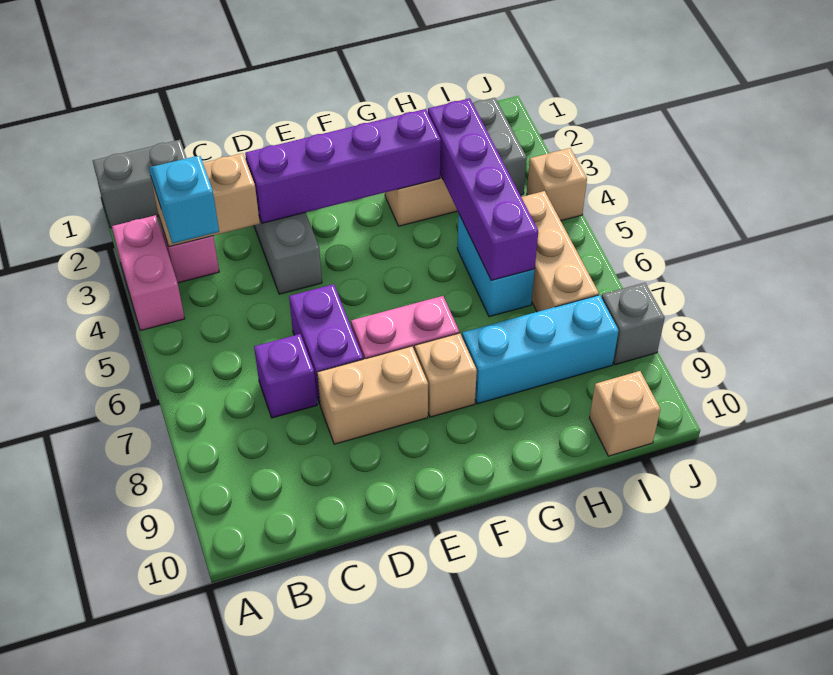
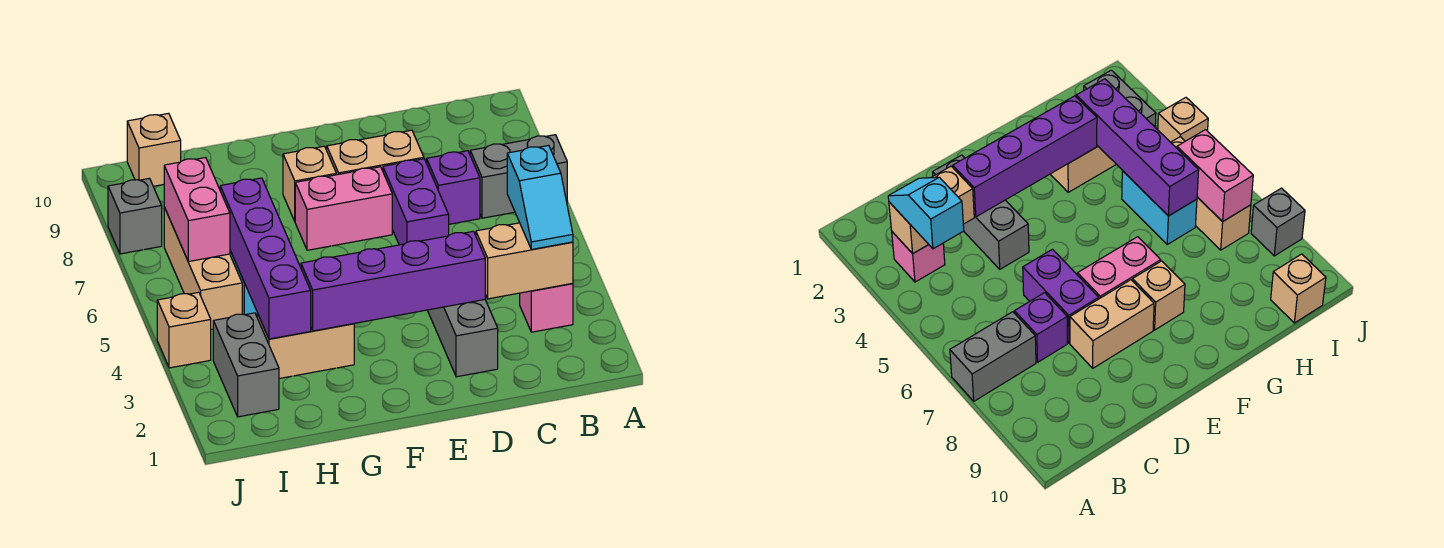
grey 1x2 brick [93,140,187,228] -> grey 1x2 brick moved to [470,135,567,218]
pink 1x2 brick [112,215,185,331] -> pink 1x2 brick moved to [164,158,230,262]
cyan 1x3 brick [462,295,619,404] -> none

